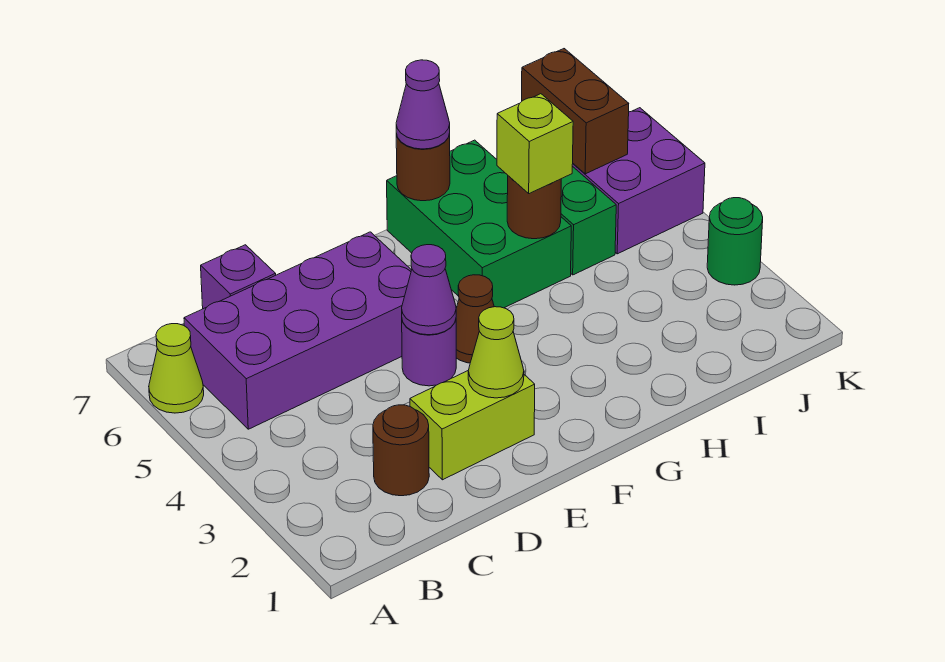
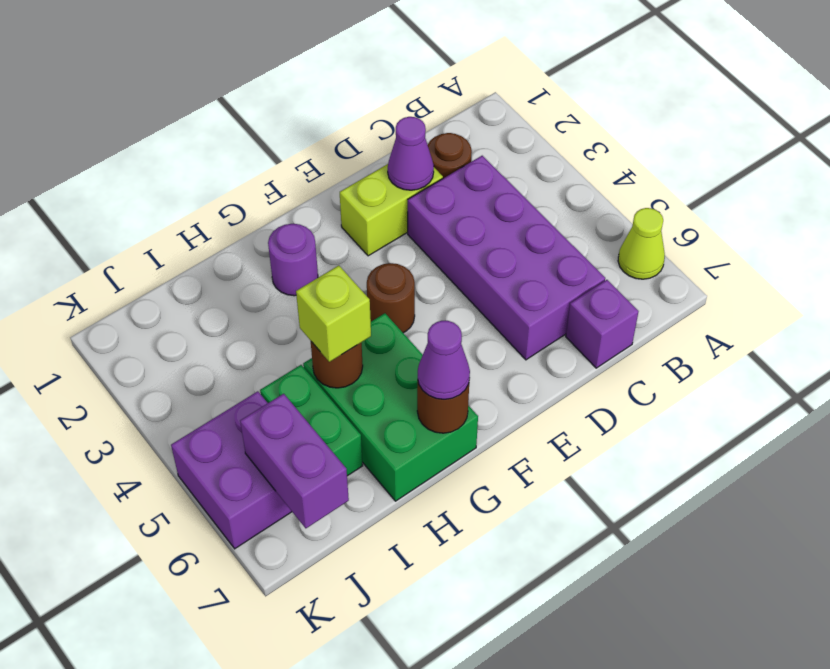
purple 2x4 brick [184,232,411,429] -> purple 2x4 brick turned to [408,156,605,360]
lime 1x1 cone [468,307,524,398] -> none
purple 1x1 round brick [402,320,456,386] -> purple 1x1 round brick moved to [268,224,318,296]
purple 1x1 cone [402,245,456,335] -> purple 1x1 cone moved to [388,117,434,190]
brown 1x1 cone [456,275,494,363] -> brown 1x1 round brick [367,263,415,333]
brown 1x2 brick [522,49,629,174] -> purple 1x2 brick [240,394,349,528]
green 1x1 round brick [707,198,763,285] -> none

